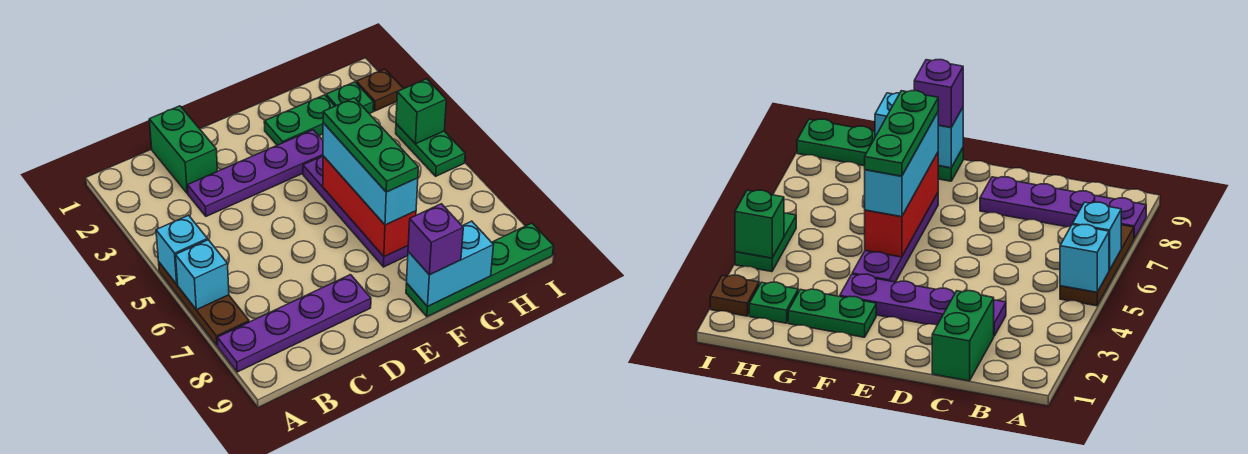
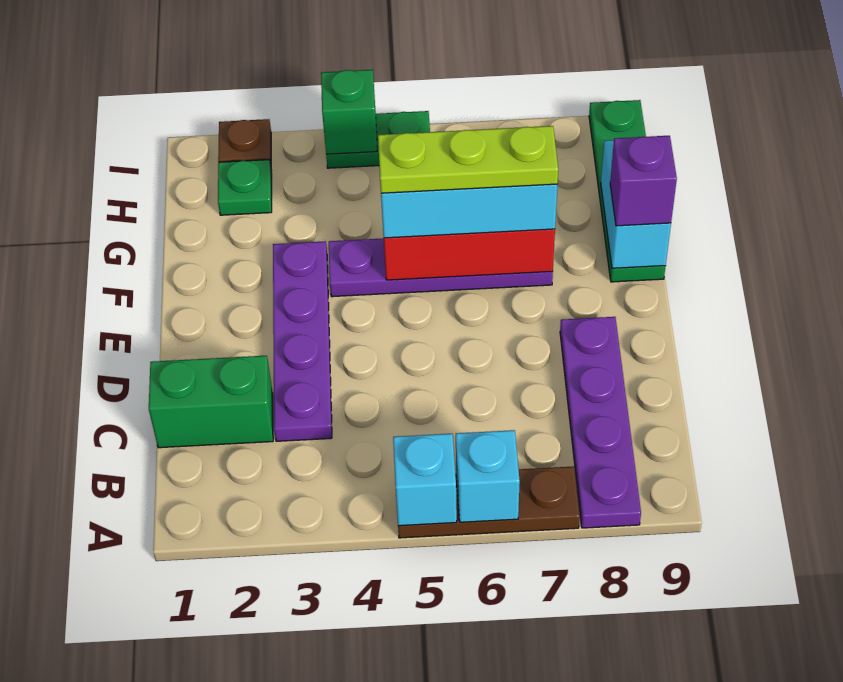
green 1x2 plate [264,95,335,145] -> none
green 1x3 plate [323,98,418,192] -> lime 1x3 plate [378,126,558,193]

